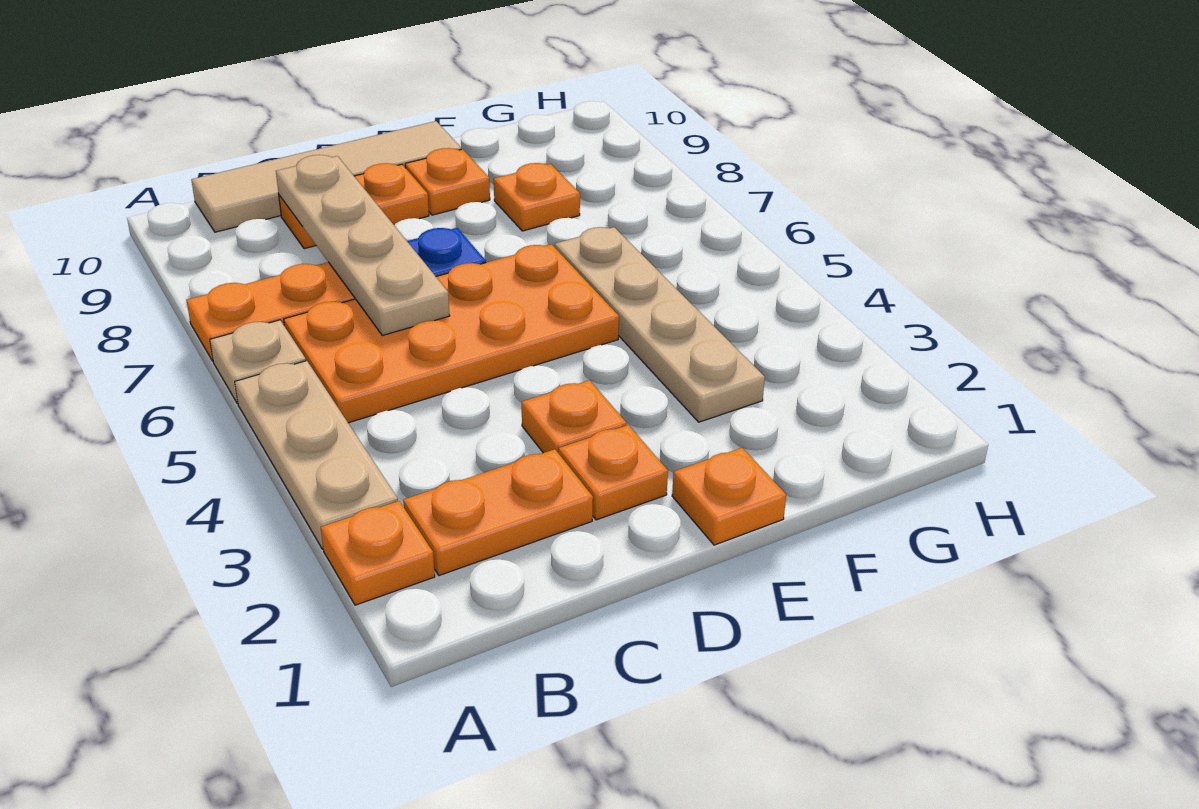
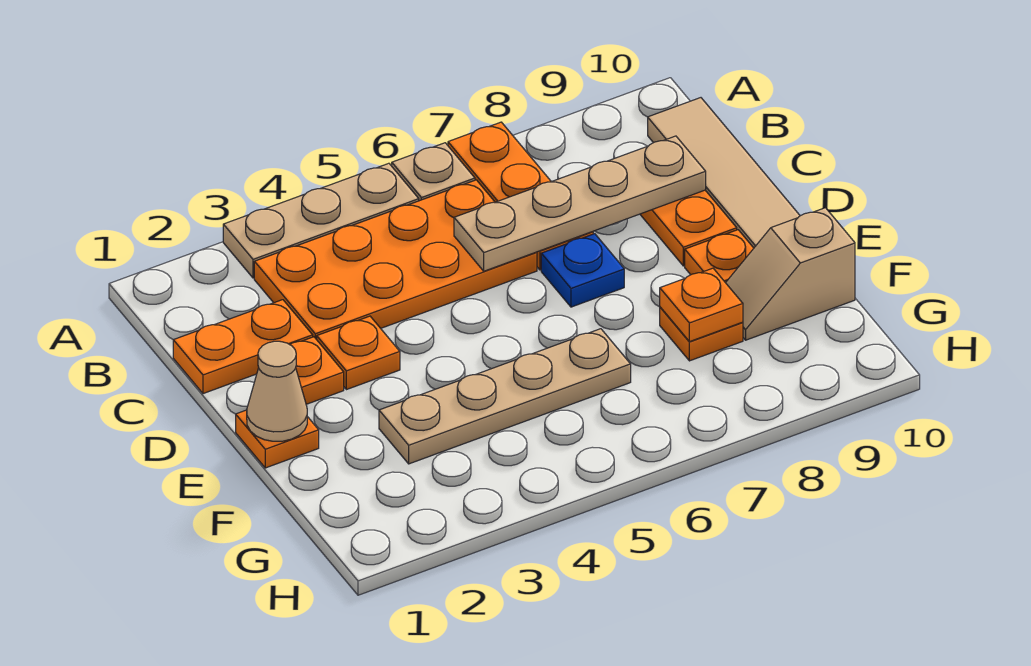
orange 1x1 plate [321,501,435,605] -> orange 1x1 plate moved to [660,268,743,342]
orange 1x2 plate [403,449,593,575] -> orange 1x2 plate turned to [173,300,313,394]
orange 2x4 plate [284,244,619,423] -> orange 2x4 plate turned to [254,180,537,340]
none -> tan 1x1 cone [247,341,307,441]
none -> tan 1x2 slope [726,208,855,340]

